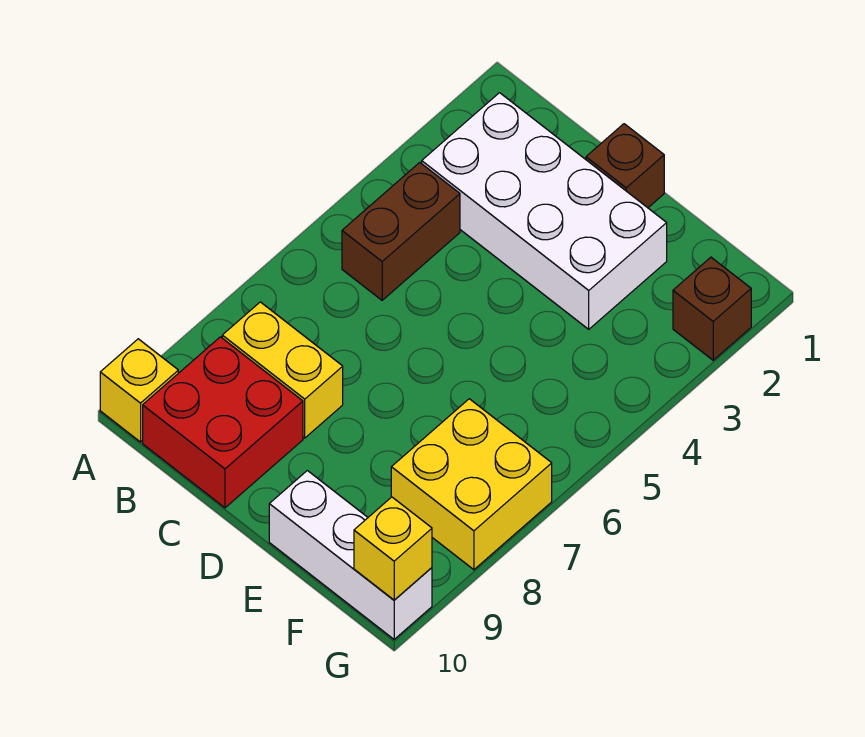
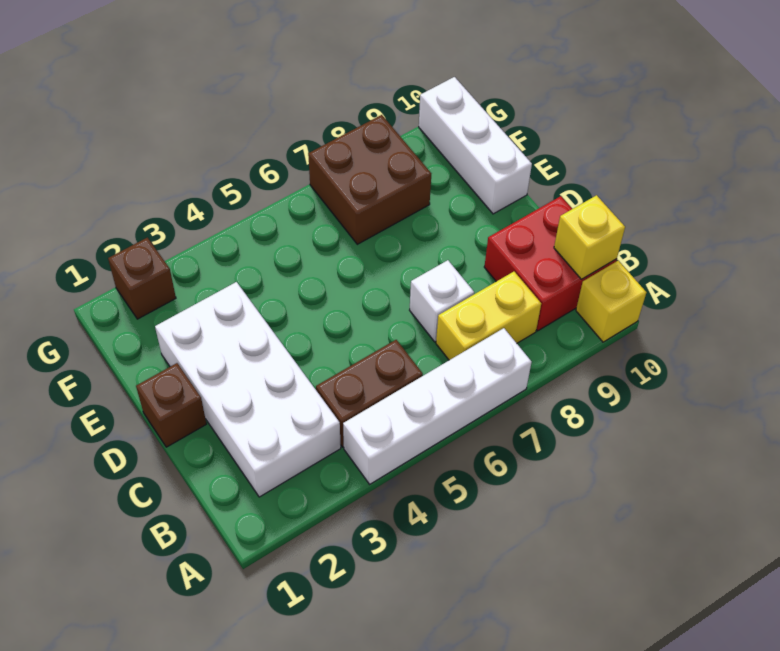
none -> white 1x4 brick [343,328,532,484]
yellow 1x2 brick [222,302,343,438] -> yellow 1x2 brick turned to [436,272,541,360]
none -> white 1x1 brick [410,260,474,342]
yellow 2x2 brick [391,399,552,570] -> brown 2x2 brick [308,115,431,244]
yellow 1x1 brick [354,497,432,600] -> yellow 1x1 brick moved to [554,195,625,279]

